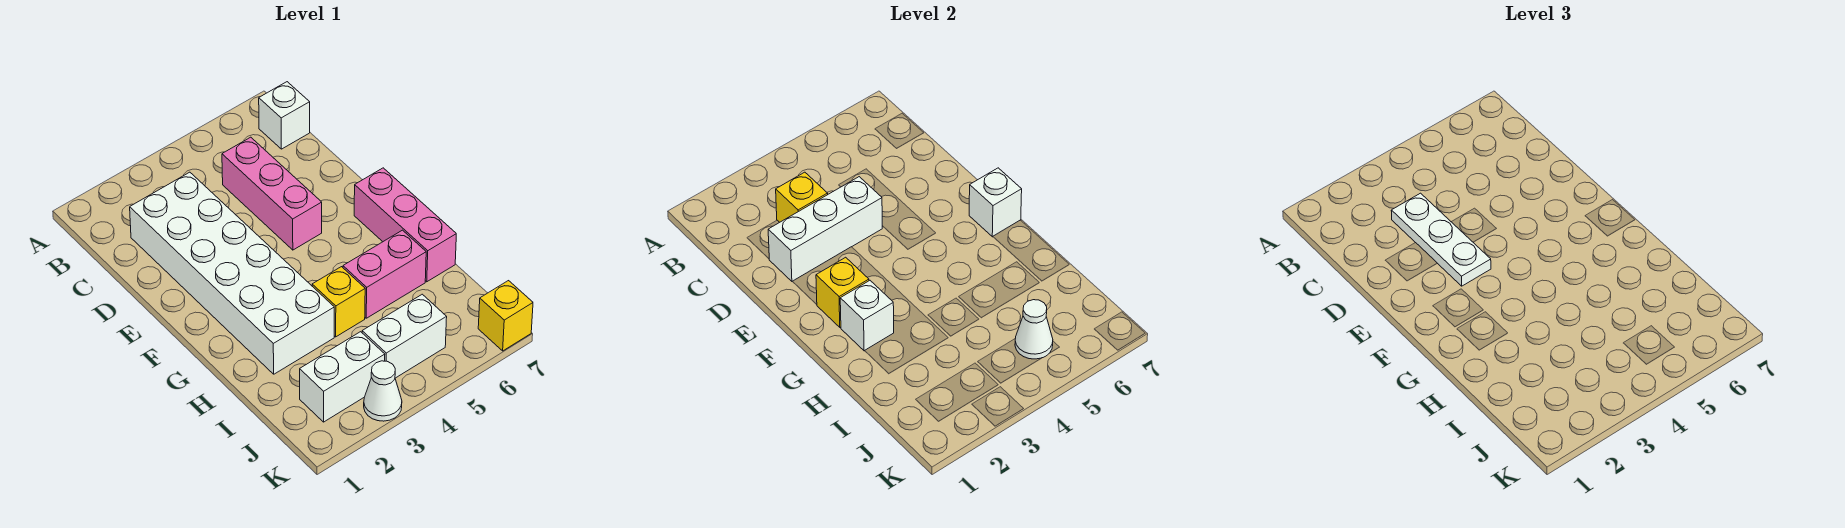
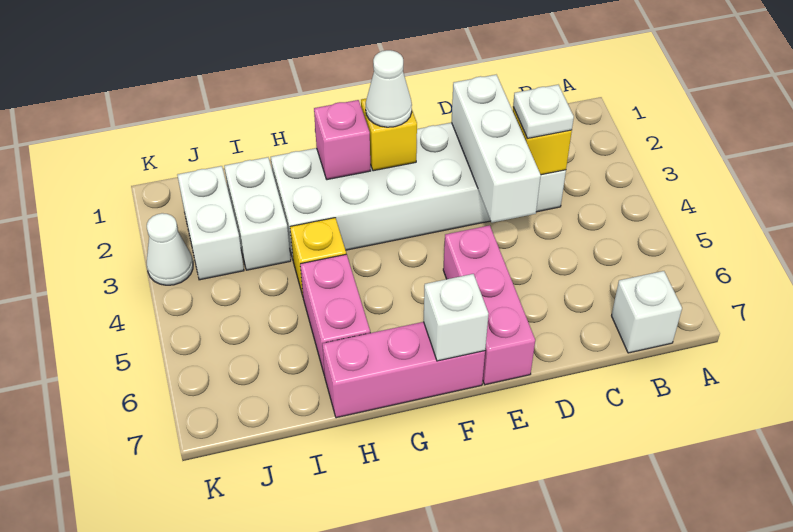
white 1x3 plate [1391,193,1491,286] -> white 1x1 plate [513,85,574,138]
pink 1x3 brick [222,137,322,250] -> pink 1x3 brick turned to [443,225,535,385]
white 1x1 brick [840,281,894,351] -> pink 1x1 brick [314,100,371,180]
white 1x2 brick [362,294,447,378] -> white 1x2 brick moved to [224,157,291,270]
white 1x1 cone [1015,300,1053,359] -> white 1x1 cone moved to [366,50,412,127]
yellow 1x1 brick [478,281,533,351] -> none

